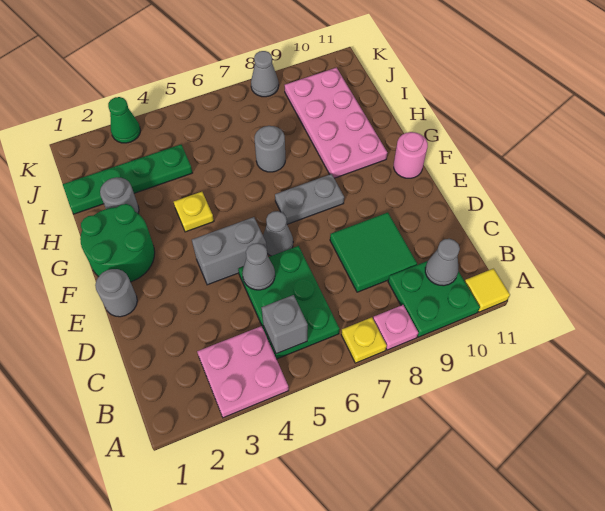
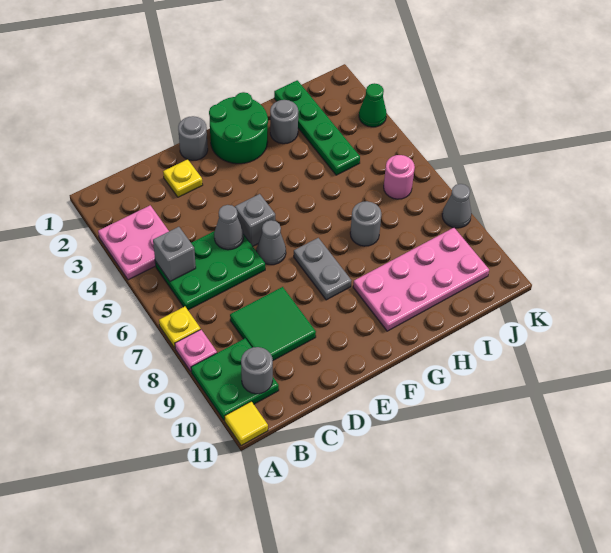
grey 1x1 cone [425,239,460,286] -> grey 1x1 round brick [241,347,273,394]
grey 1x2 brick [192,217,267,285] -> grey 1x1 brick [235,194,275,246]
pink 1x1 round brick [394,132,428,178] -> pink 1x1 round brick moved to [384,155,415,199]
yellow 1x1 plate [174,192,214,232] -> yellow 1x1 plate moved to [163,159,203,197]

